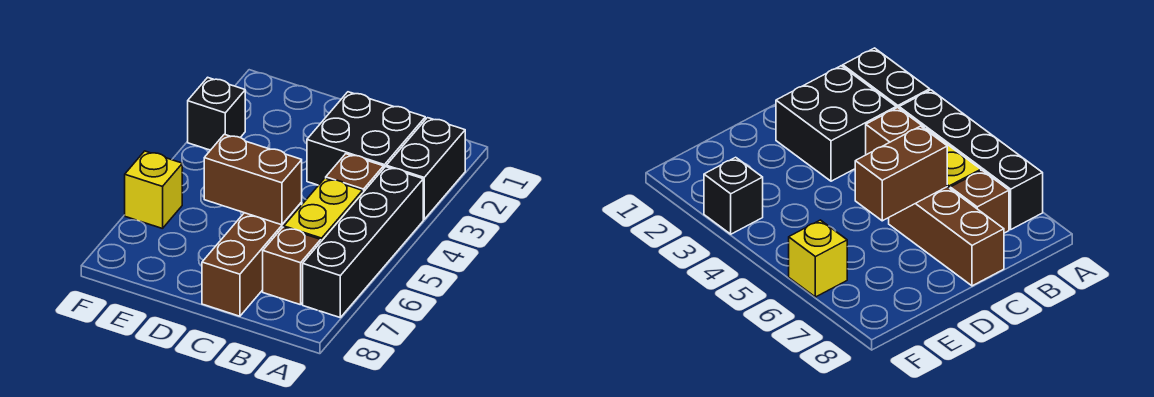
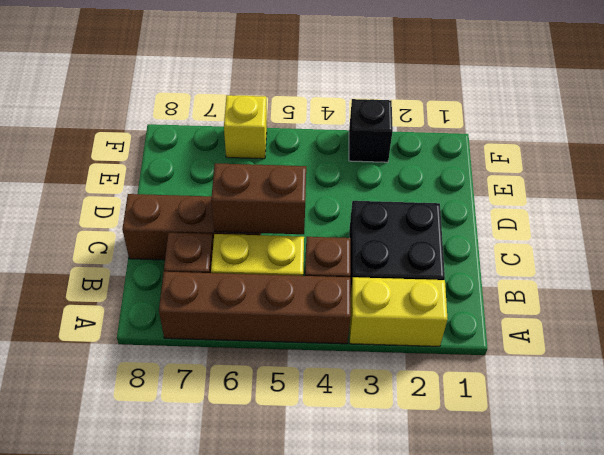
black 1x2 brick [386,118,465,219] -> yellow 1x2 brick [350,277,448,346]
black 1x4 brick [303,167,423,317] -> brown 1x4 brick [159,272,351,344]
brown 1x2 brick [204,134,302,225] -> brown 1x2 brick turned to [211,163,306,234]

